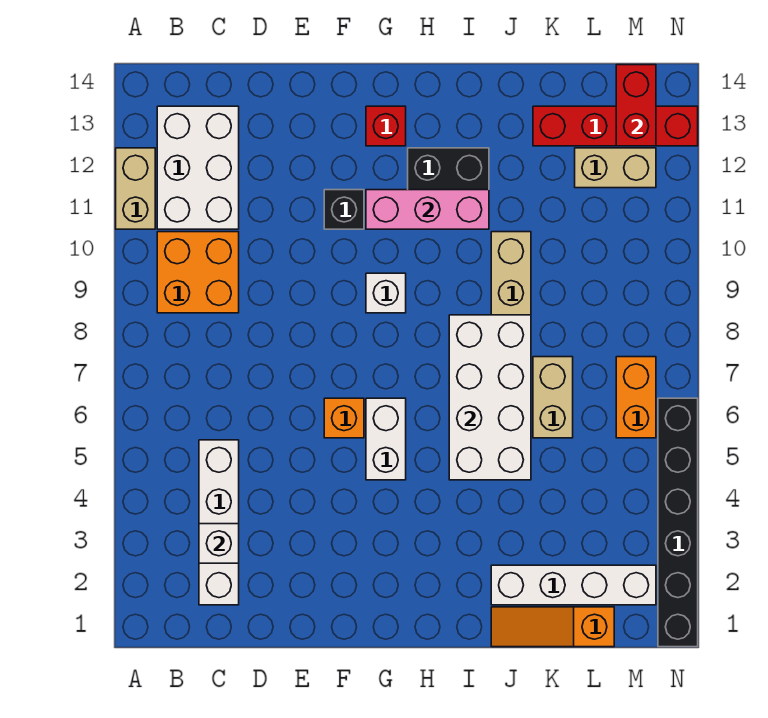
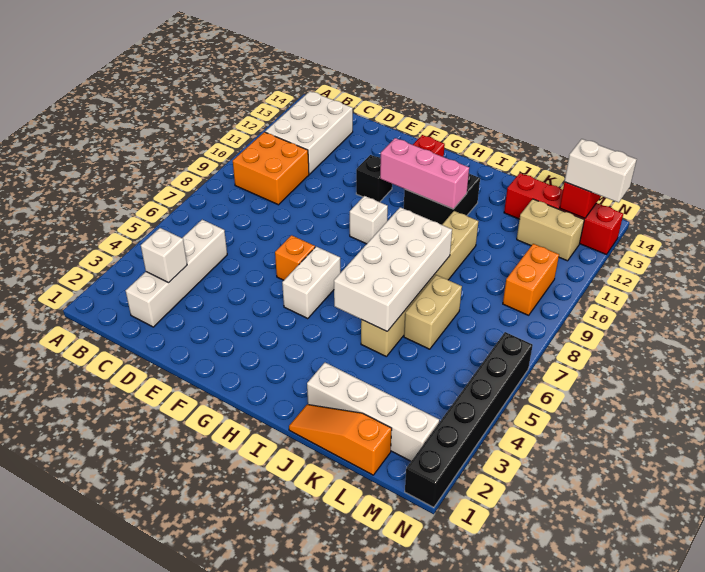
tan 1x2 brick [116,148,155,229] -> none
orange 1x2 brick [616,357,656,438] -> orange 1x2 brick moved to [503,244,559,315]
none -> white 1x2 brick [565,139,637,203]

